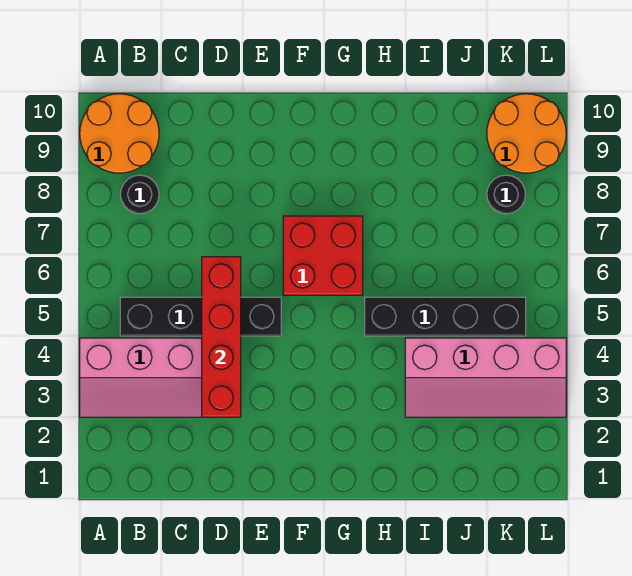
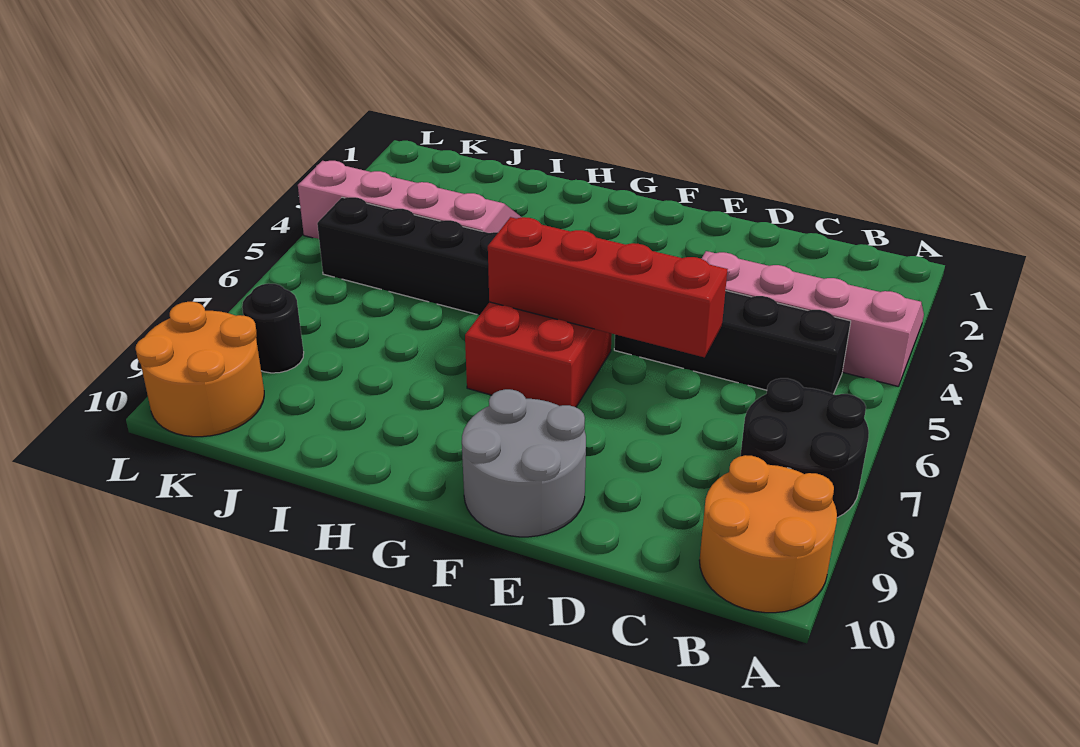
black 1x1 round brick [120,175,159,214] -> black 2x2 round brick [740,378,869,518]
red 1x4 brick [202,257,241,417] -> red 1x4 brick turned to [488,217,727,357]
none -> grey 2x2 round brick [462,389,586,537]

